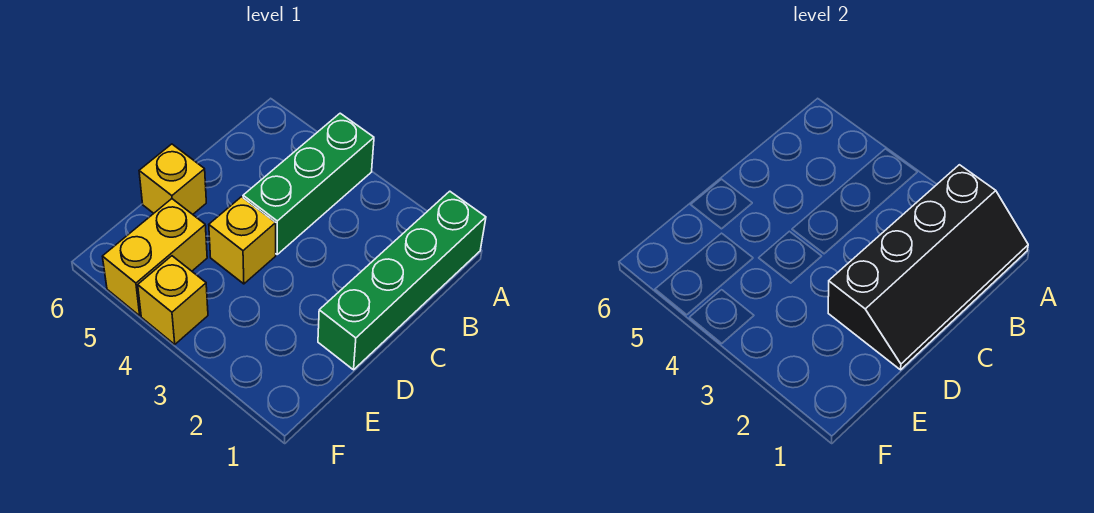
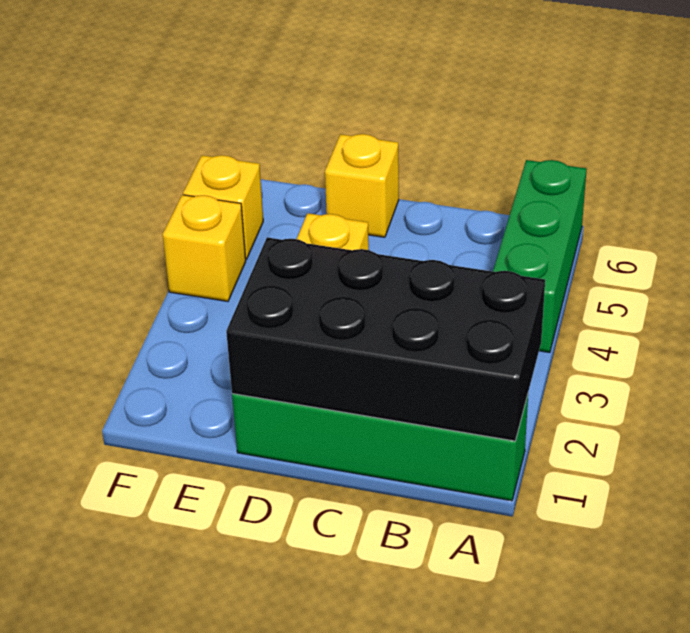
black 2x4 slope [828,165,1028,370] -> black 2x4 brick [226,237,545,441]
green 1x3 brick [243,113,374,254] -> green 1x3 brick turned to [493,160,586,353]
yellow 1x2 brick [102,199,207,316] -> yellow 1x1 brick [183,155,263,260]

